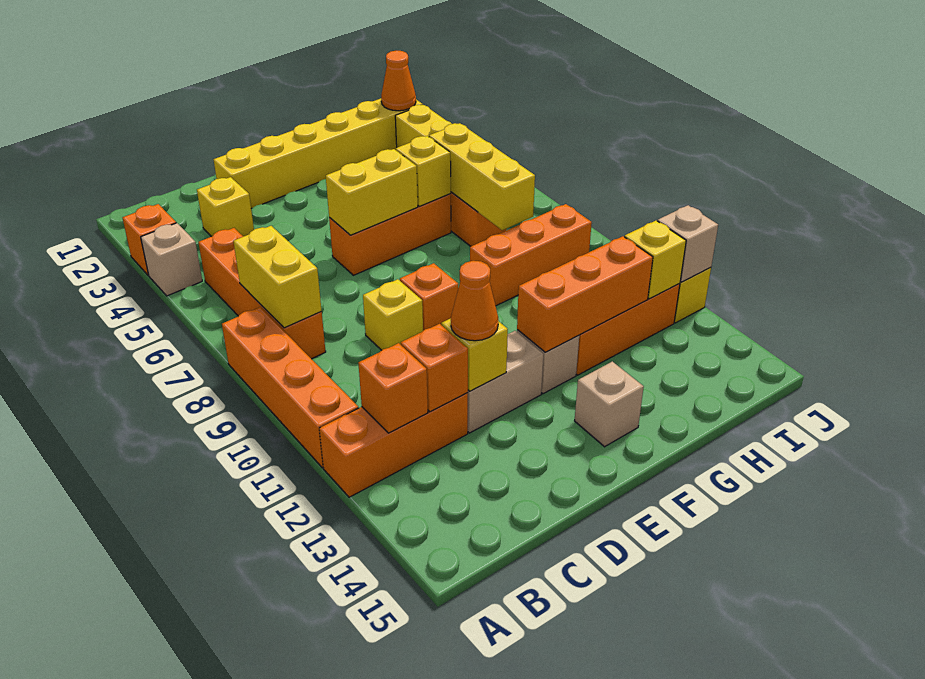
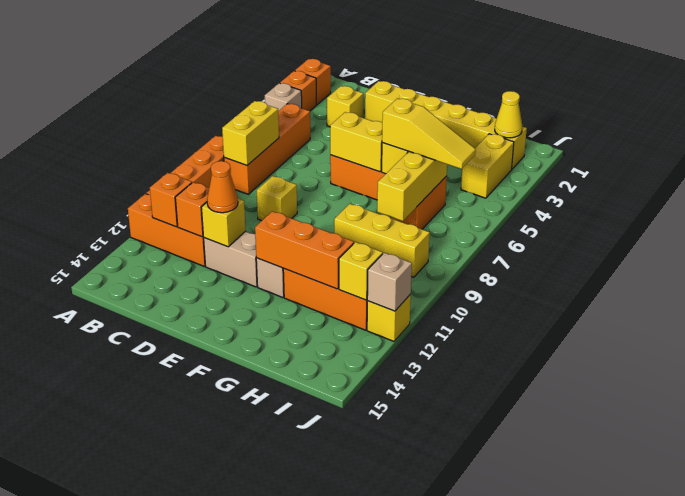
orange 1x1 brick [400,263,458,331] -> orange 1x1 brick moved to [295,59,331,105]
tan 1x1 brick [575,361,644,447] -> none
none -> yellow 1x3 slope [382,98,476,169]
orange 1x3 brick [470,204,592,306] -> yellow 1x3 brick [334,204,430,277]
orange 1x1 cone [381,51,416,111] -> yellow 1x1 cone [495,91,522,138]

